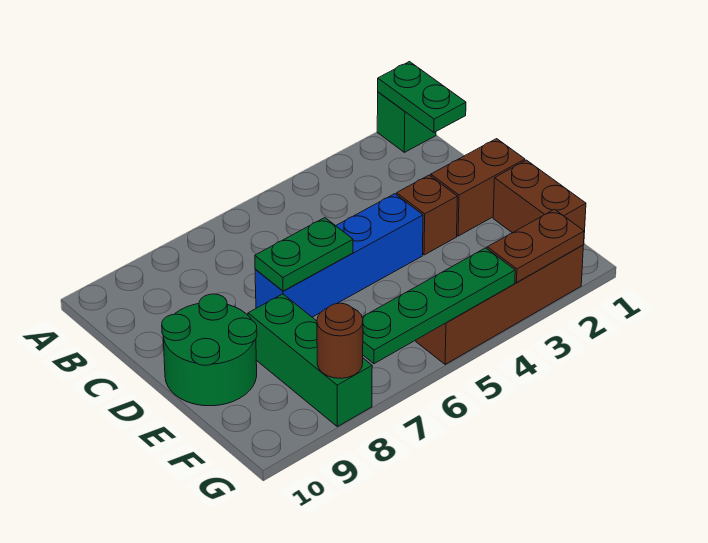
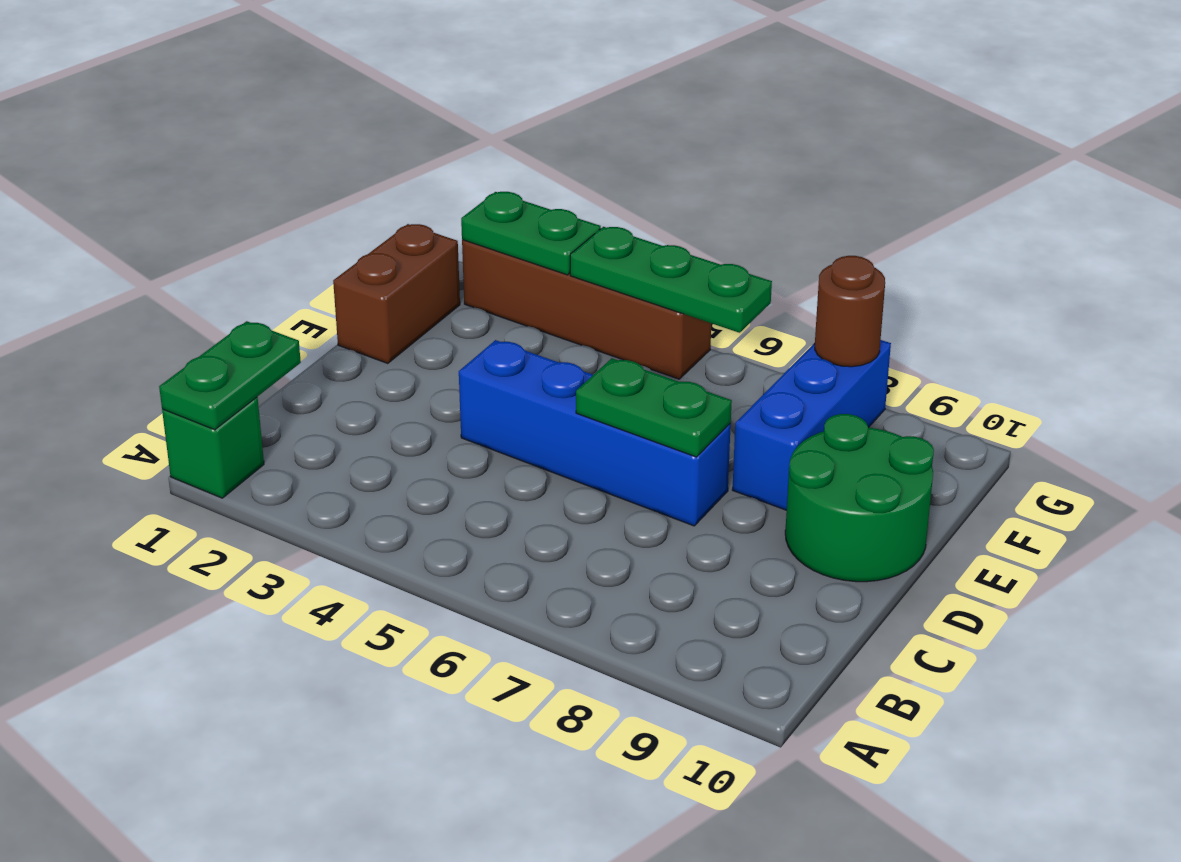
brown 1x2 brick [431,139,525,236] -> none
brown 1x1 brick [396,175,457,255] -> none
green 1x3 brick [248,294,372,427] -> blue 1x3 brick [732,340,891,510]
brown 1x2 plate [487,209,584,283] -> green 1x2 plate [461,192,601,275]
green 1x4 plate [362,248,515,364] -> green 1x3 plate [570,227,772,333]

